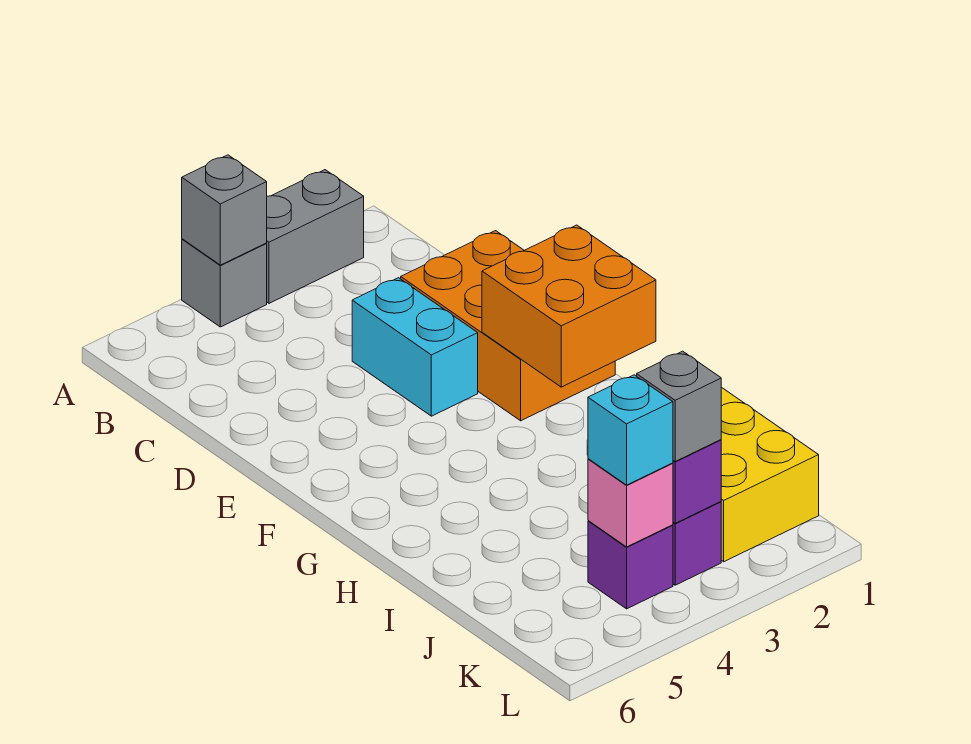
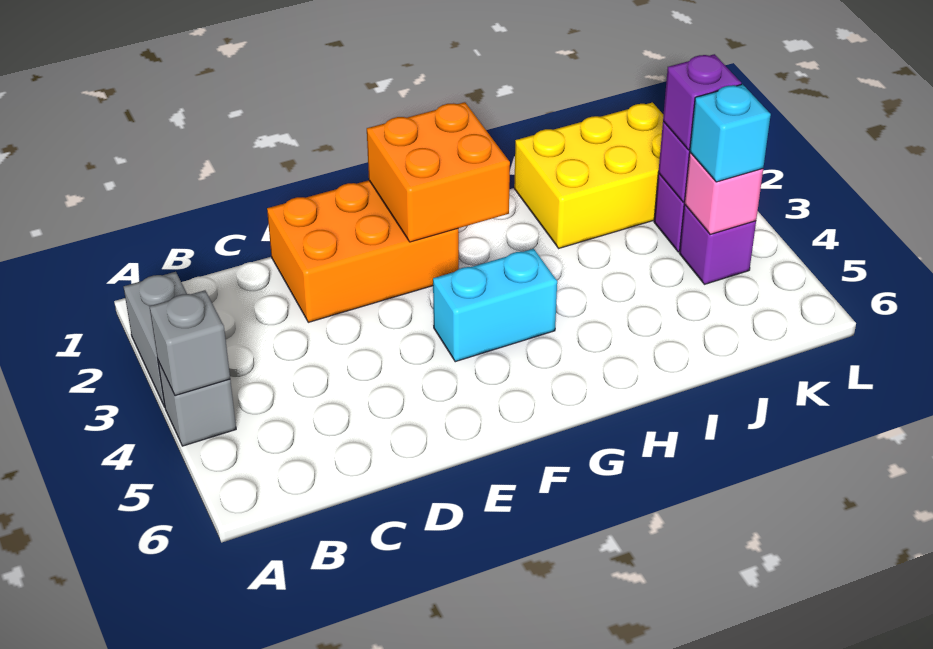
cyan 1x2 brick [352,278,478,416] -> cyan 1x2 brick moved to [433,249,557,362]
grey 1x1 brick [637,351,721,461] -> purple 1x1 brick [663,54,741,150]

